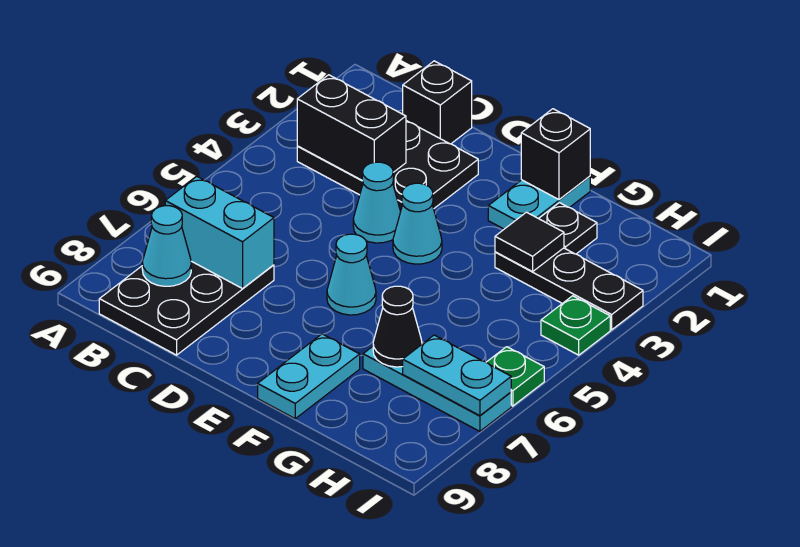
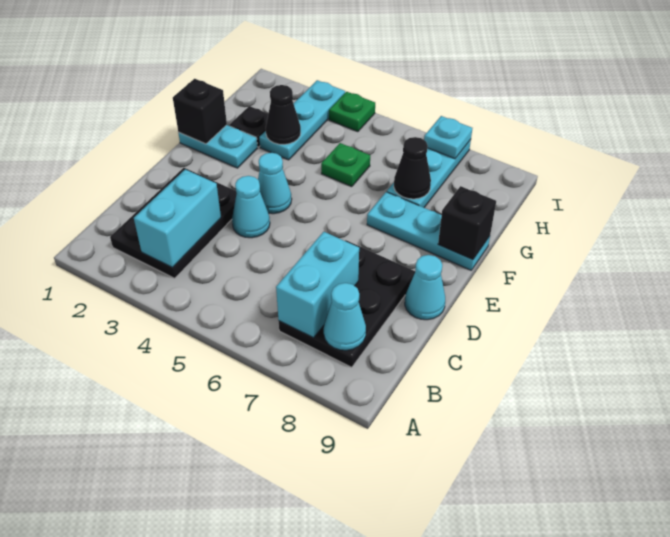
black 1x2 brick [297,75,406,180] -> cyan 1x2 brick [134,169,221,267]
black 2x3 plate [99,261,274,355] -> black 2x3 plate turned to [279,240,415,367]
black 1x1 brick [403,61,472,144] -> black 1x1 brick moved to [438,186,496,260]
cyan 1x1 cone [327,234,376,315] -> cyan 1x1 cone moved to [405,255,445,320]
cyan 1x2 plate [258,334,360,418] -> cyan 1x3 plate [367,192,490,270]
black 1x3 plate [495,248,643,330] -> cyan 1x3 plate [259,80,345,160]
black 1x1 tile [495,212,564,272] -> black 1x1 cone [266,85,301,144]
cyan 1x2 plate [403,335,511,416] -> cyan 1x1 plate [424,116,472,159]
green 1x1 plate [487,347,544,406] -> green 1x1 plate moved to [321,143,370,187]

